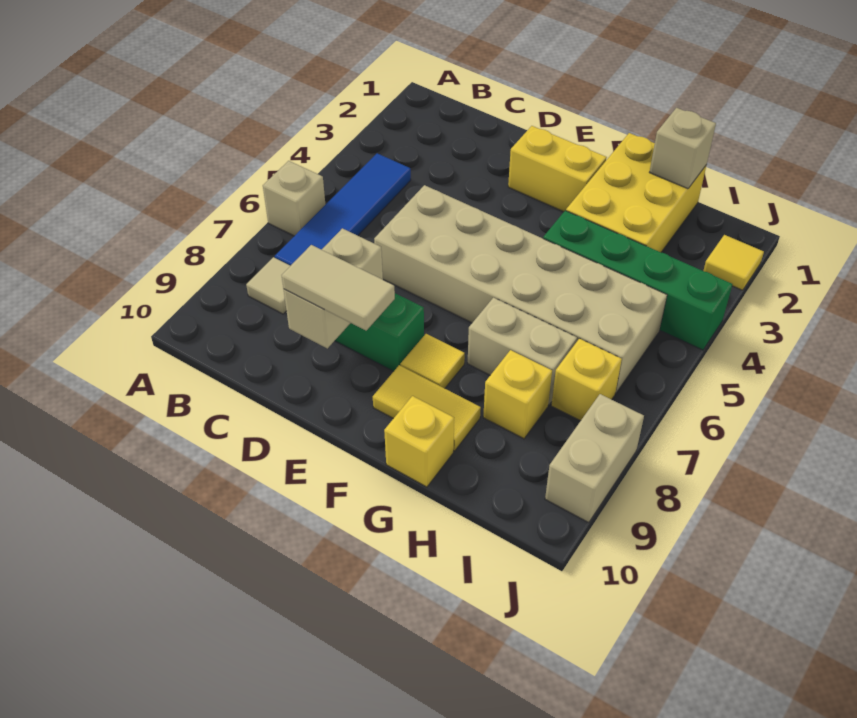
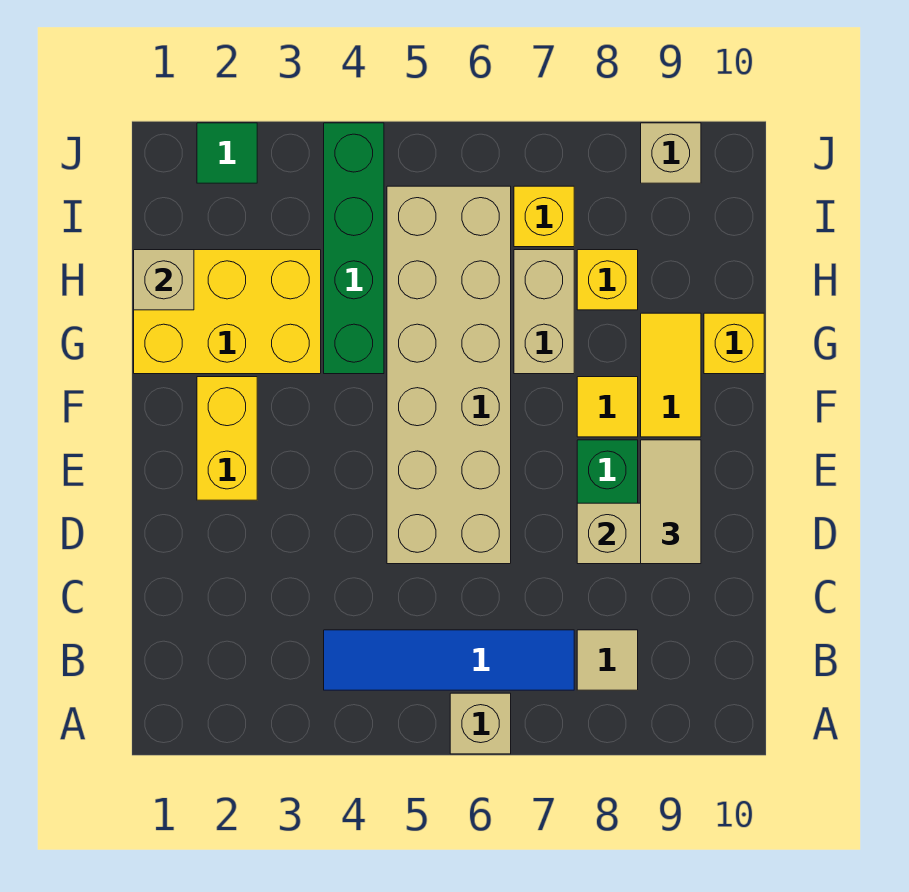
yellow 1x1 tile [703,235,764,290] -> green 1x1 tile [197,123,257,183]
tan 1x2 brick [545,394,644,523] -> tan 1x1 brick [641,123,701,183]

